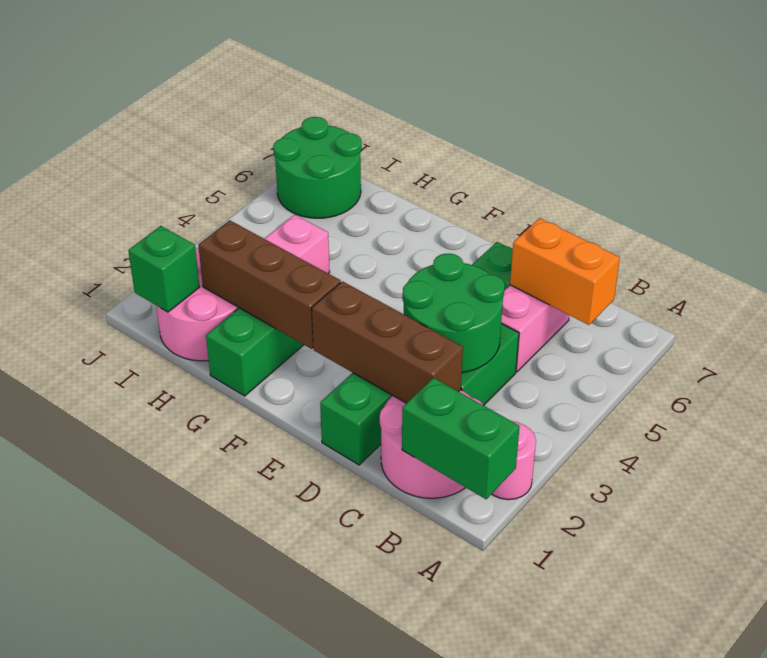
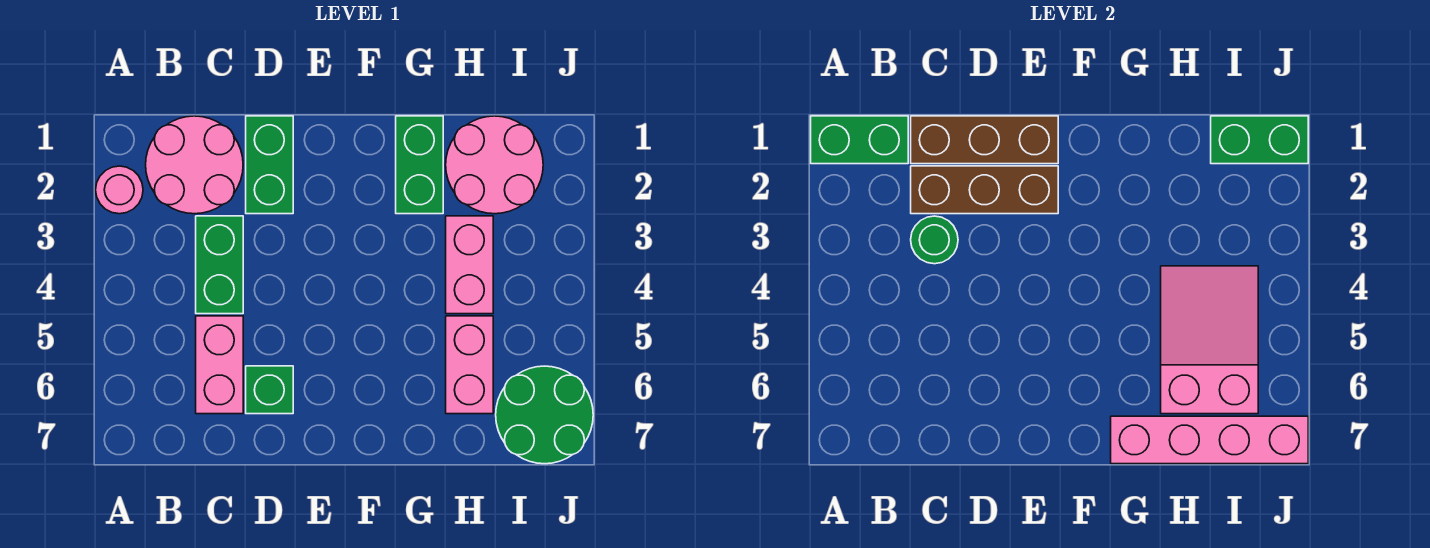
orange 1x2 brick [510,218,620,325] -> none
green 2x2 round brick [402,253,505,373] -> green 1x1 round brick [911,216,958,264]
brown 1x3 brick [198,220,341,349] -> brown 1x3 brick moved to [911,116,1058,164]
none -> pink 1x4 brick [1111,416,1308,464]
none -> pink 2x3 slope [1161,266,1258,414]
none -> pink 1x2 brick [446,316,493,414]
green 1x1 brick [128,226,200,312] -> green 1x2 brick [1211,116,1308,164]

